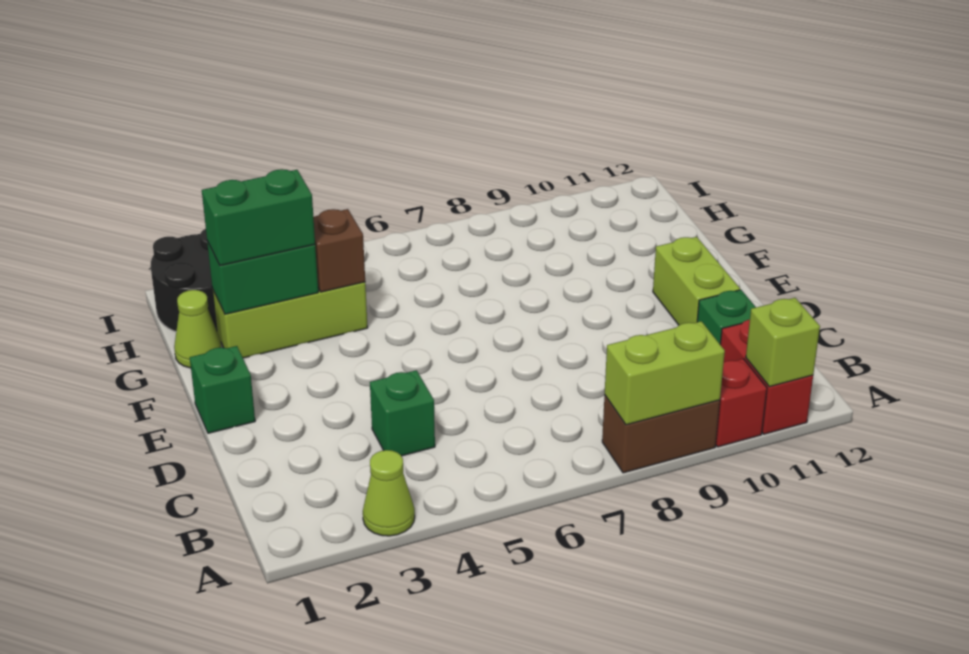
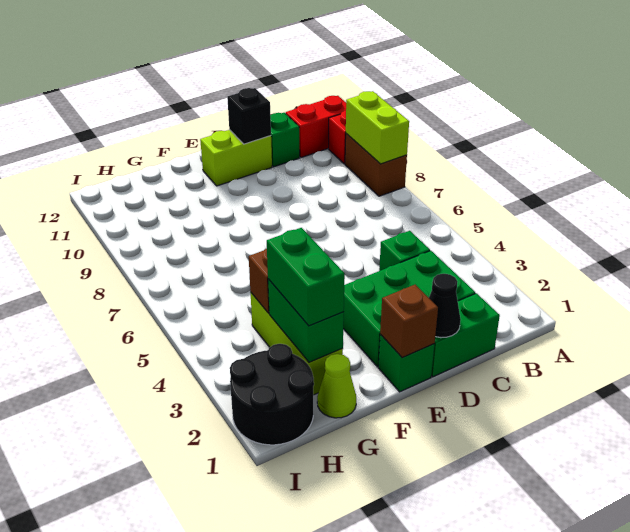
lime 1x1 cone [363,450,415,536] -> none
lime 1x1 brick [746,298,820,387] -> none
none -> green 1x2 brick [431,293,500,377]
none -> green 2x3 brick [343,251,475,367]
none -> black 1x1 cone [429,274,461,338]
none -> black 1x1 brick [227,88,271,144]
none -> brown 1x1 brick [380,285,438,358]

